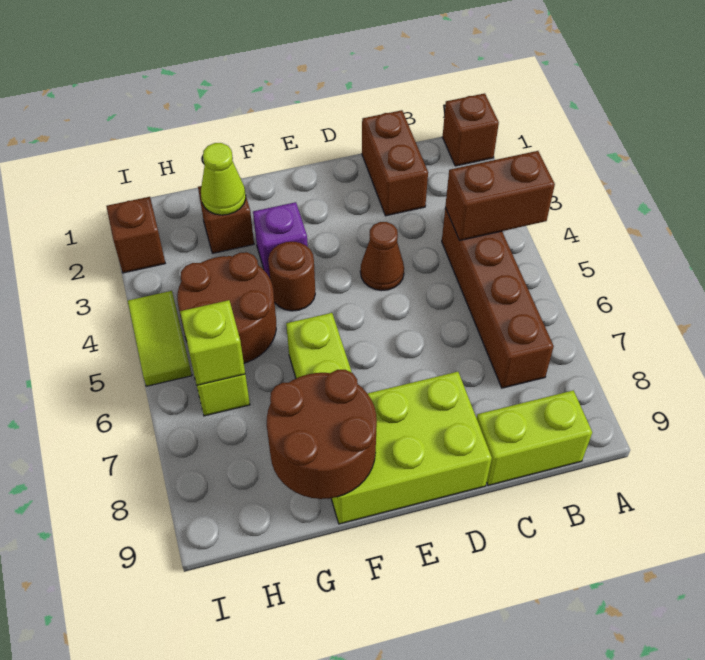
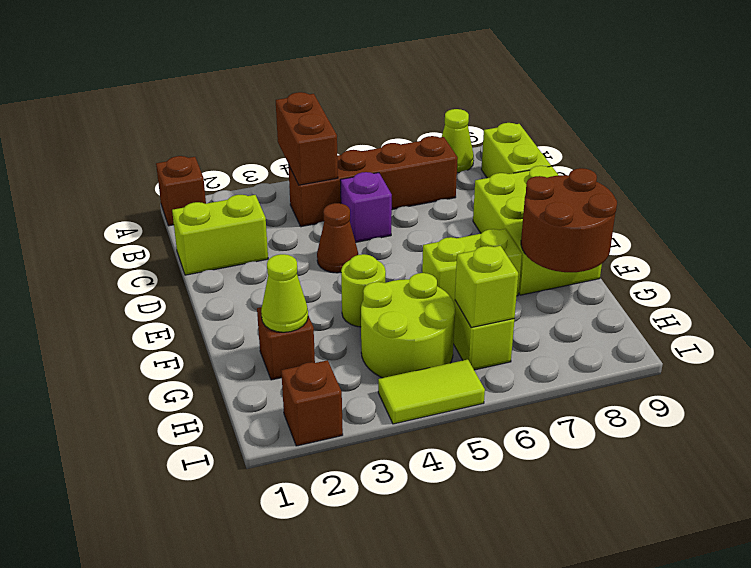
none -> lime 1x1 cone [442,109,474,173]
brown 1x2 brick [362,110,428,216] -> lime 1x2 brick [172,195,268,275]
purple 1x1 brick [253,202,308,278] -> purple 1x1 brick moved to [340,172,392,242]
brown 1x1 round brick [268,242,315,311] -> lime 1x1 round brick [341,254,386,327]
brown 2x2 round brick [177,252,276,363] -> lime 2x2 round brick [361,273,455,378]

